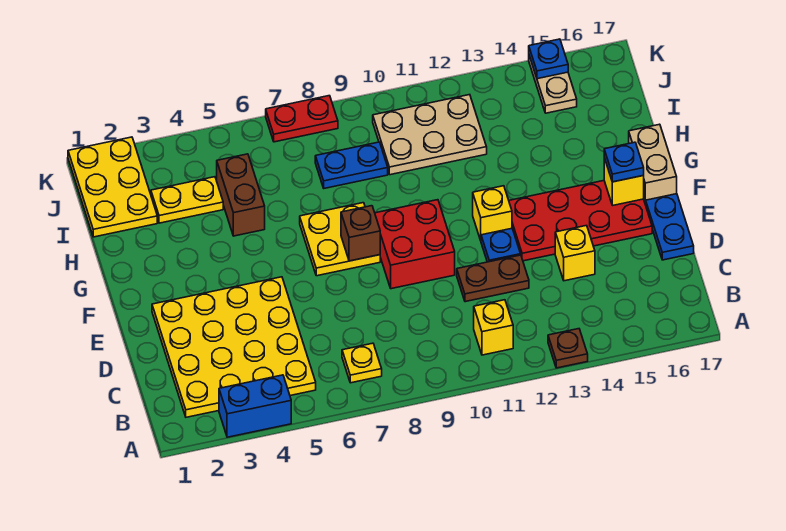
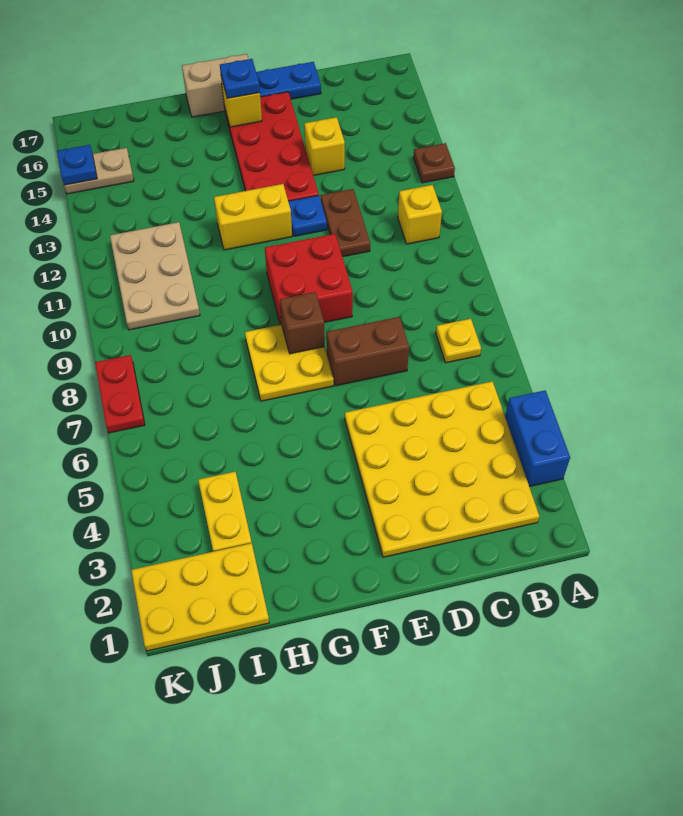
yellow 1x1 brick [473,186,512,240] -> yellow 1x2 brick [214,184,292,250]
brown 1x2 brick [217,154,265,236] -> brown 1x2 brick moved to [327,317,409,386]
blue 1x2 plate [315,142,388,188] -> none

